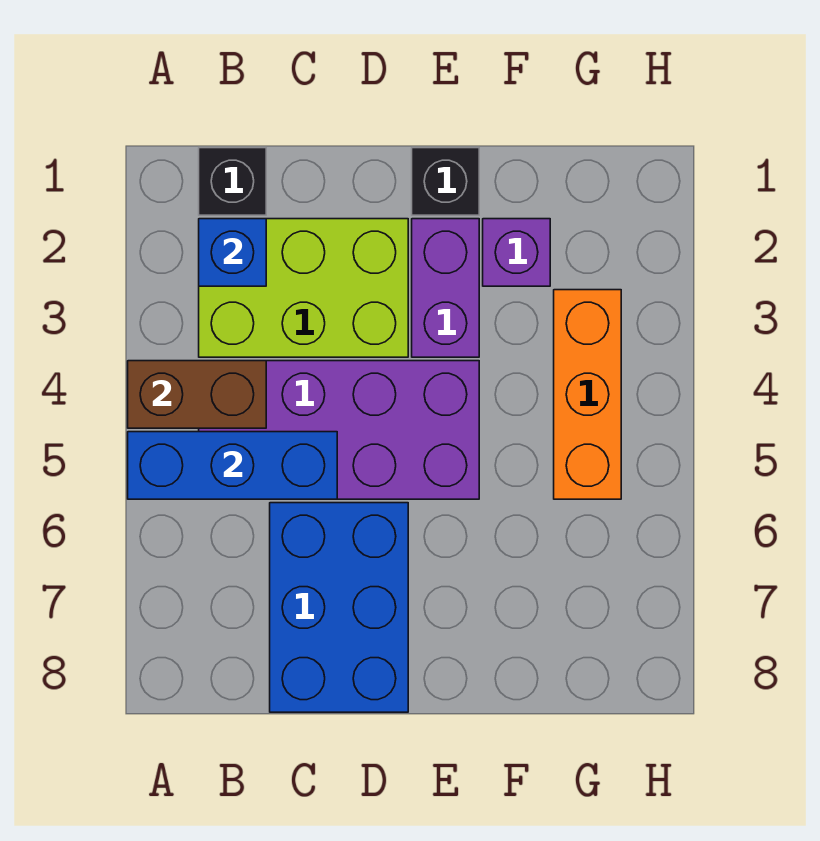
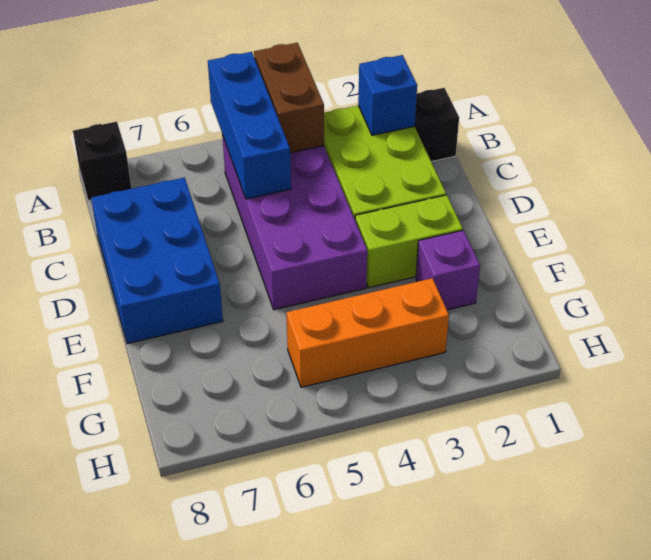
blue 2x3 brick [270,503,408,712] -> blue 2x3 brick turned to [91,178,223,344]
black 1x1 brick [412,148,479,215] -> black 1x1 brick moved to [73,122,131,200]
purple 1x2 brick [412,219,479,357] -> lime 1x2 brick [355,195,463,288]

